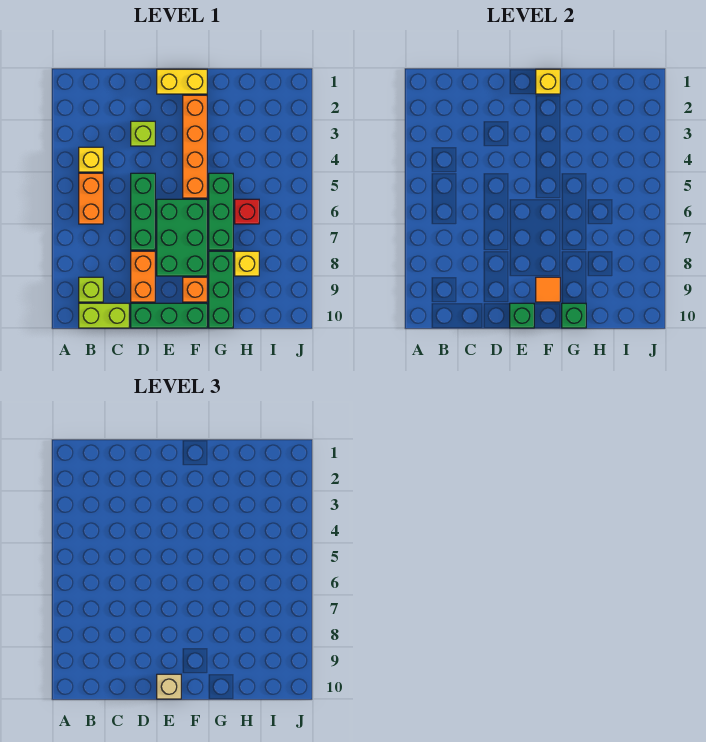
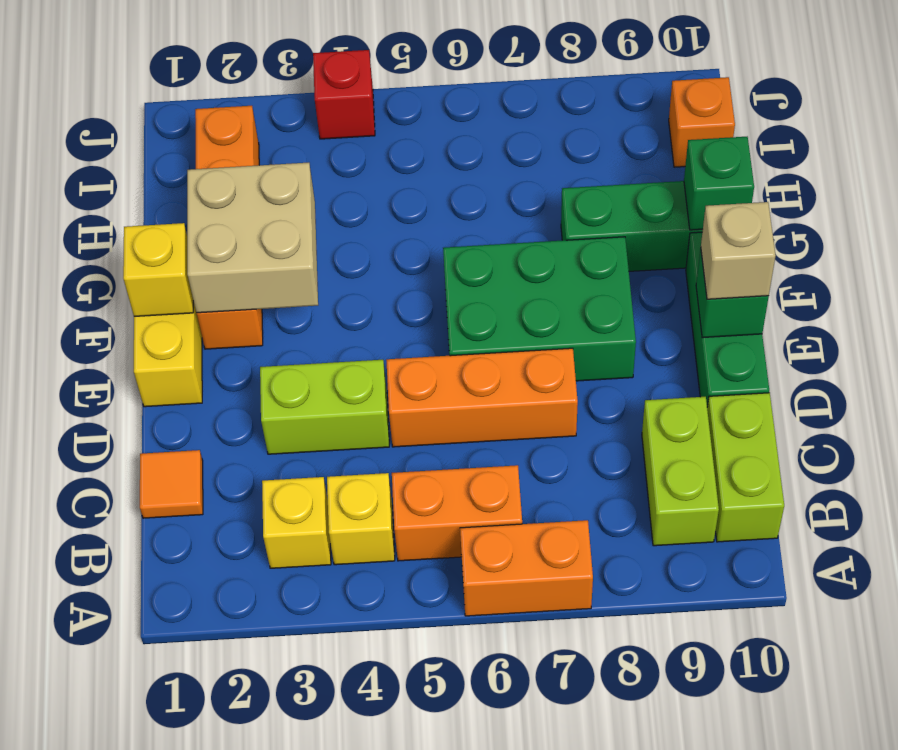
lime 1x1 brick [79,277,103,302] -> lime 1x2 brick [642,397,719,546]
lime 1x1 brick [131,121,155,146] -> lime 1x2 brick [260,360,389,454]
green 1x3 brick [131,173,155,250] -> orange 1x3 brick [386,348,578,447]
orange 1x2 brick [131,251,155,302] -> orange 1x2 brick moved to [460,520,593,616]
orange 1x4 brick [183,95,207,198] -> orange 1x4 brick turned to [195,106,263,349]
none -> tan 2x2 brick [187,163,318,313]
orange 1x1 brick [183,277,207,302] -> orange 1x1 brick moved to [669,77,735,167]
orange 1x1 tile [536,277,560,302] -> orange 1x1 tile moved to [140,450,203,518]
green 1x3 brick [209,173,233,250] -> none
red 1x1 brick [235,199,259,224] -> red 1x1 brick moved to [313,50,375,139]
yellow 1x1 brick [235,251,259,276] -> yellow 1x1 brick moved to [262,477,331,568]

